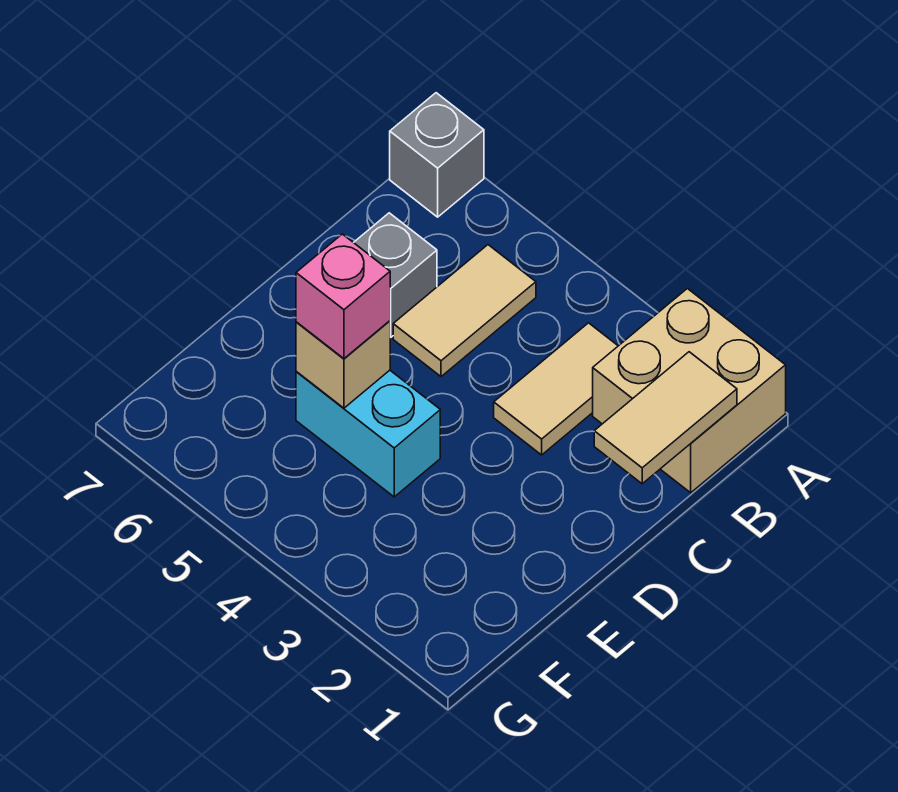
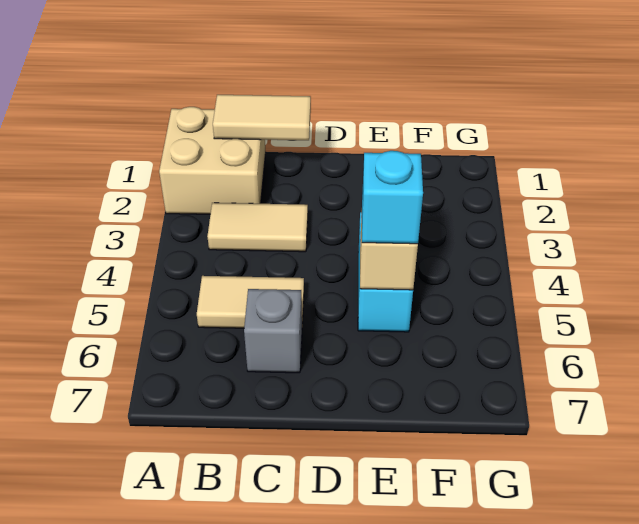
grey 1x1 brick [390,93,484,217] -> none
pink 1x1 brick [296,234,390,359] -> cyan 1x1 brick [362,151,423,244]

